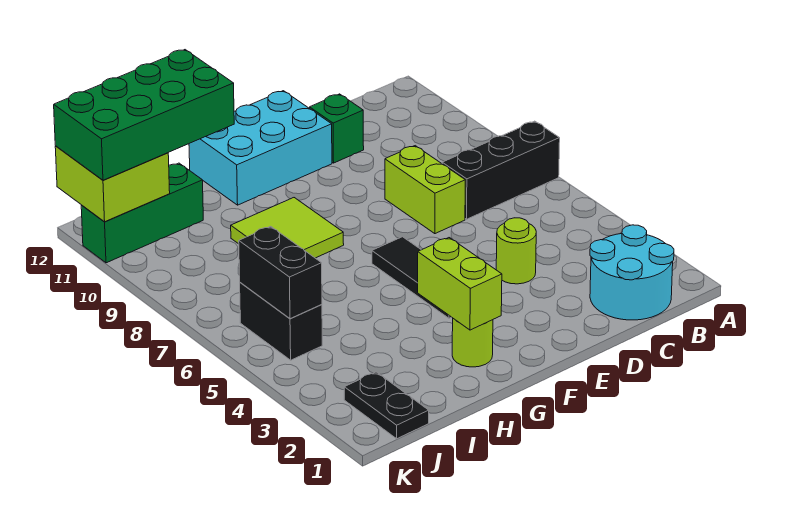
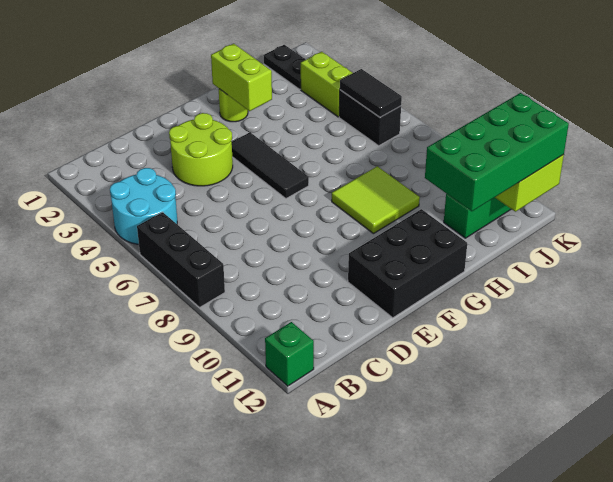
black 1x3 brick [442,121,560,219] -> black 1x3 brick turned to [137,212,225,307]
cyan 2x2 round brick [590,225,674,320] -> cyan 2x2 round brick moved to [110,168,177,244]
lime 1x1 round brick [496,218,536,284] -> lime 2x2 round brick [169,113,233,186]
lime 1x2 brick [385,146,465,234] -> lime 1x2 brick moved to [301,52,352,117]
green 1x1 brick [310,94,364,163] -> green 1x1 brick moved to [265,322,314,386]
cyan 2x3 brick [189,91,332,205] -> black 2x3 brick [348,209,467,318]
black 1x2 brick [239,226,322,319] -> black 1x2 tile [340,69,402,117]

